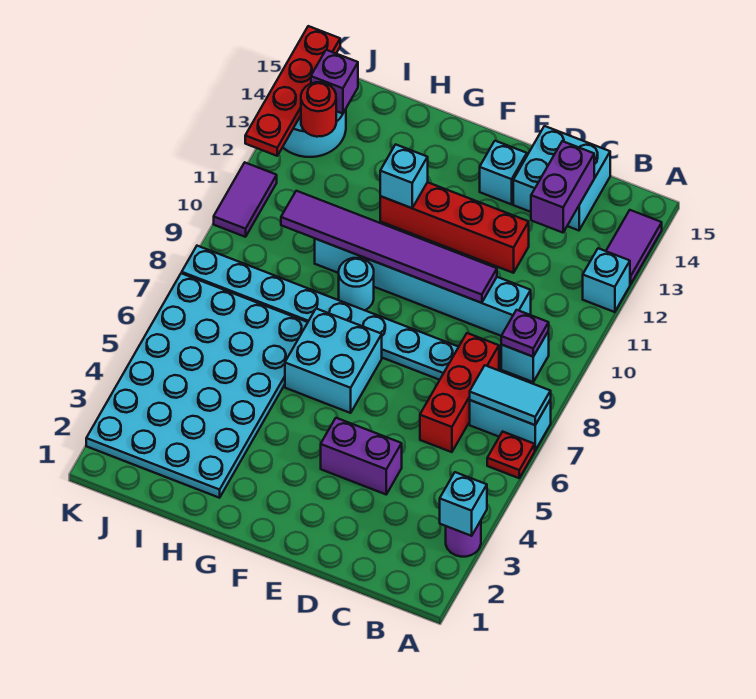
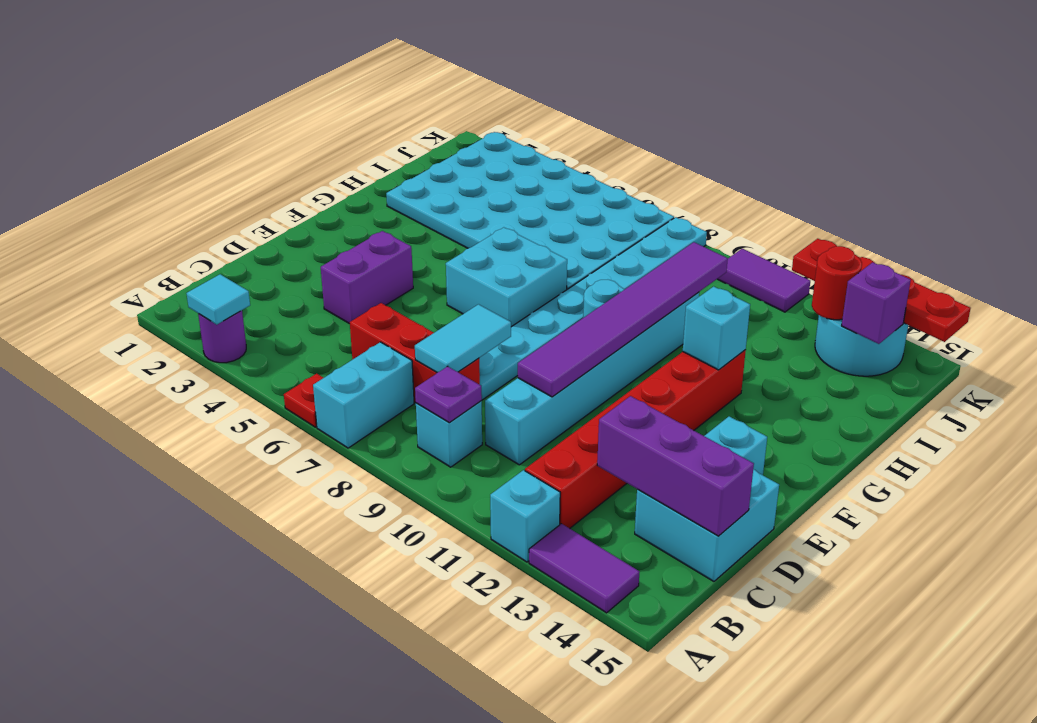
cyan 1x1 brick [440,472,487,536] -> cyan 1x1 tile [186,274,250,325]
cyan 1x2 tile [470,365,551,425] -> cyan 1x2 tile moved to [415,304,511,372]
purple 1x2 brick [531,141,594,233] -> purple 1x3 brick [597,396,754,536]
red 1x4 brick [380,182,529,273] -> red 1x6 brick [525,350,746,528]

